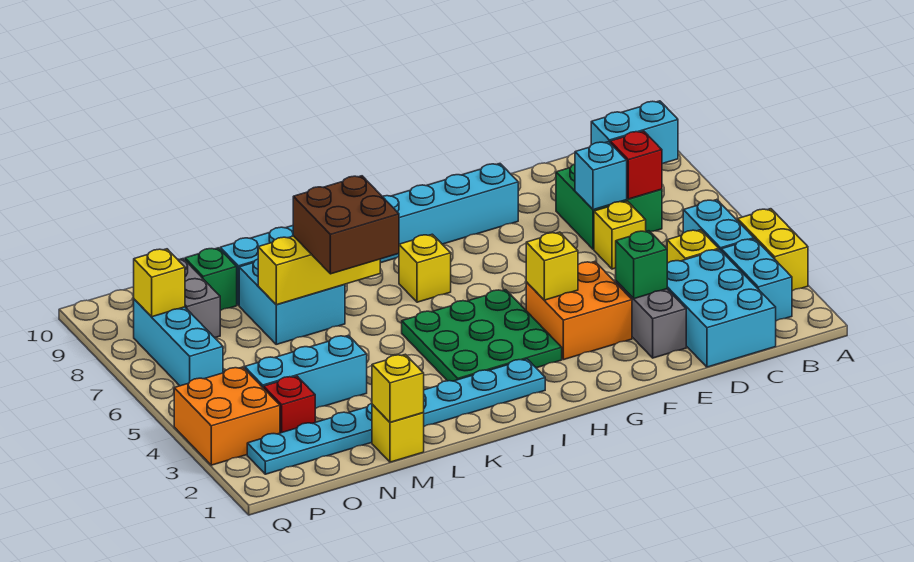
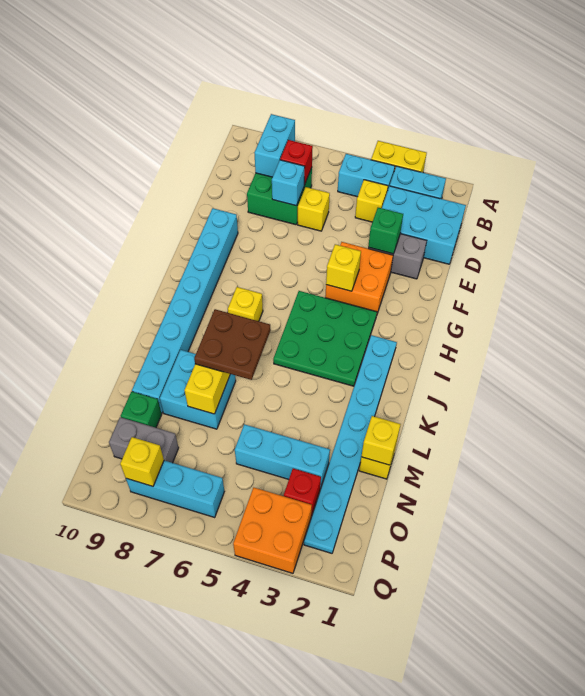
brown 2x2 brick [293,176,399,274] -> brown 2x2 plate [194,309,271,380]
cyan 1x3 brick [244,335,367,409] -> cyan 1x3 brick turned to [235,424,330,489]

